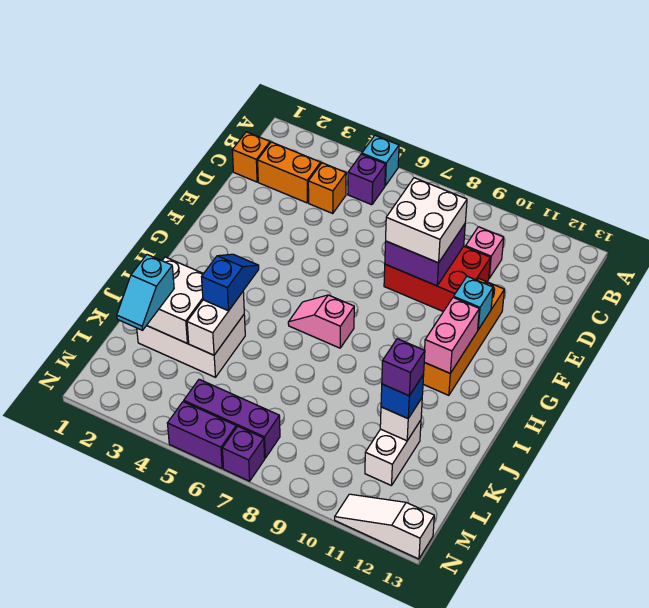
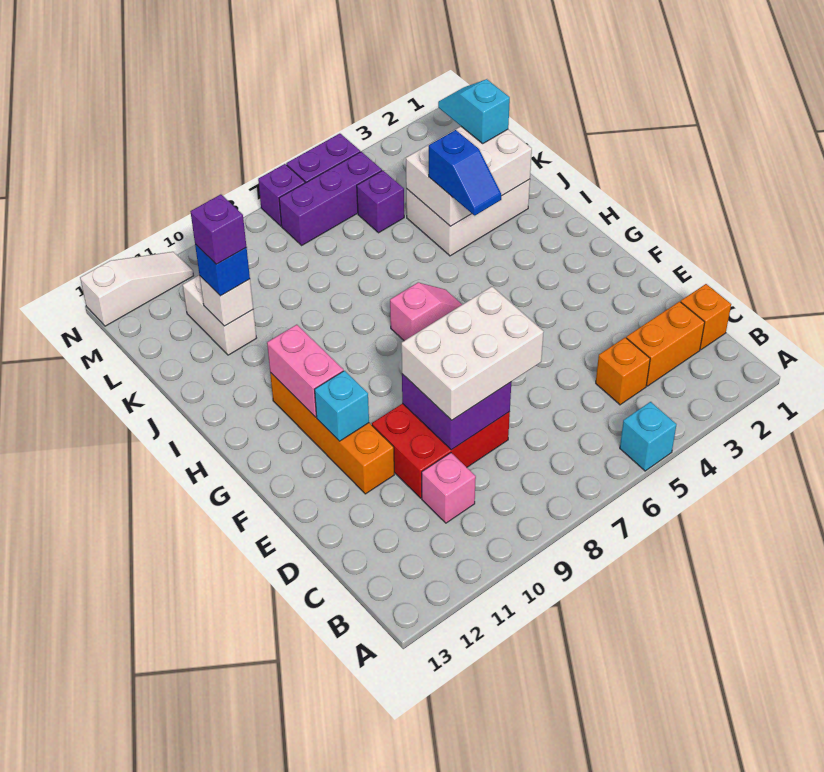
purple 1x1 brick [348,154,386,205] -> purple 1x1 brick moved to [357,170,404,233]
white 2x2 brick [386,178,467,263] -> white 2x3 brick [401,287,544,420]

